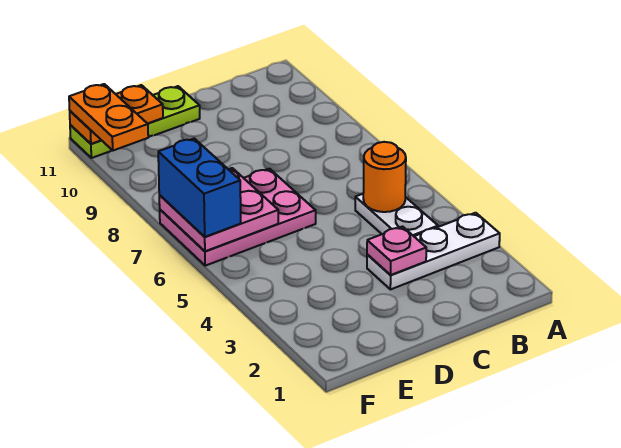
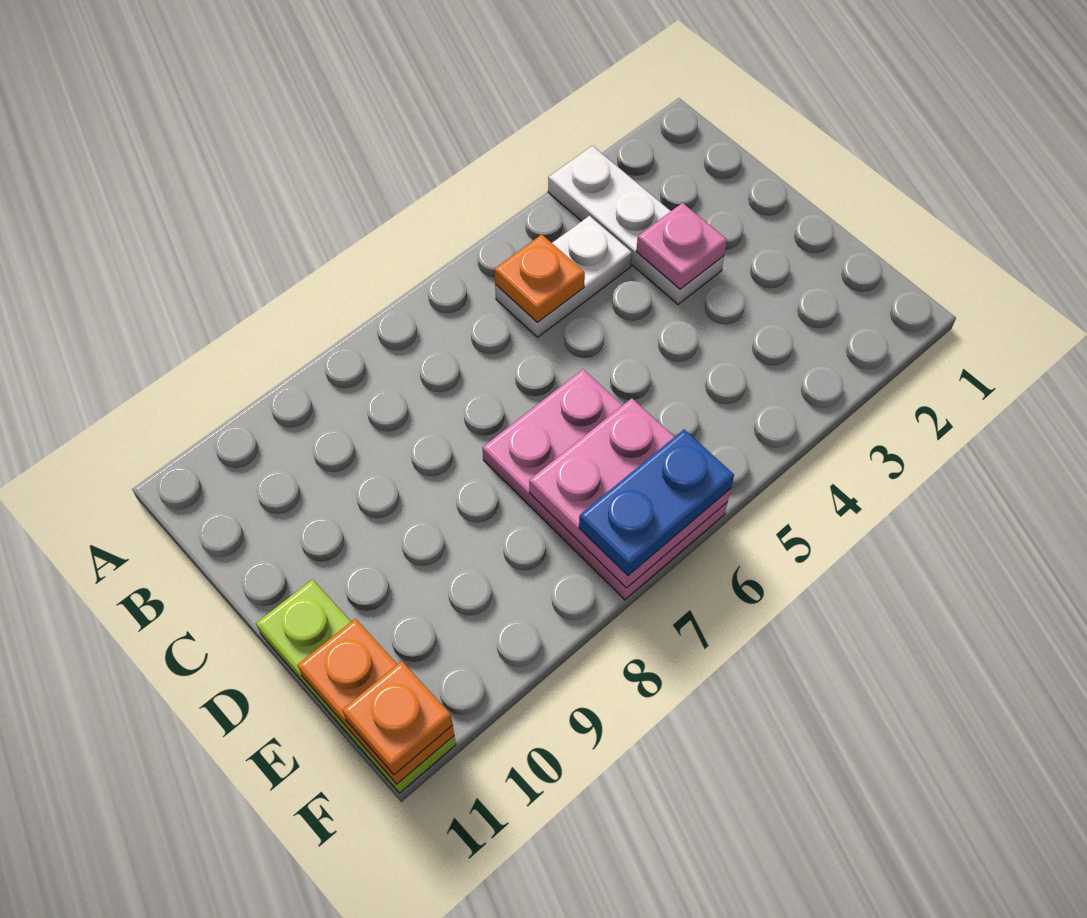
orange 1x1 round brick [363,142,406,212] -> orange 1x1 plate [494,234,585,322]
blue 1x2 brick [158,138,241,237] -> blue 1x2 plate [579,429,734,575]
orange 1x2 plate [69,84,148,150] -> orange 1x1 plate [342,661,453,774]

